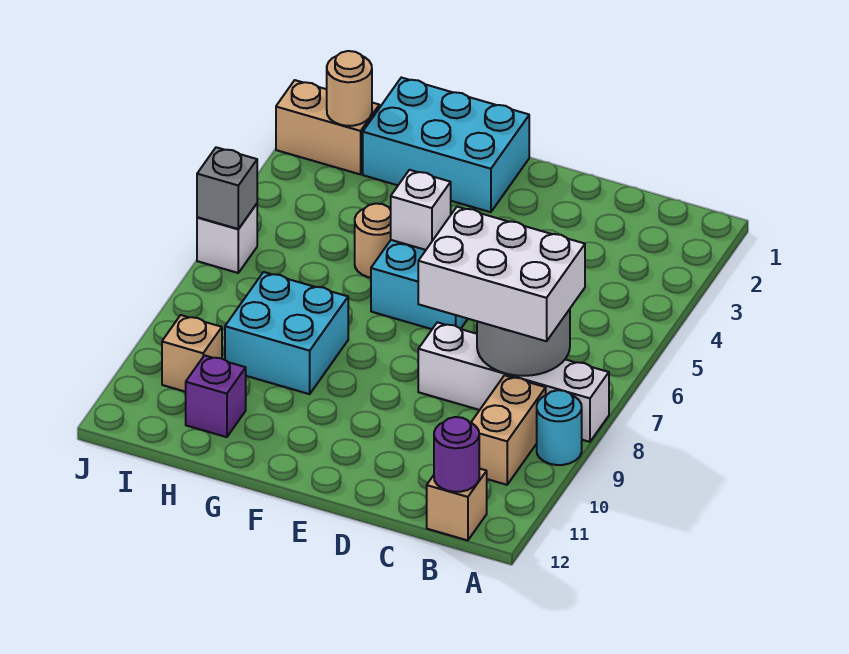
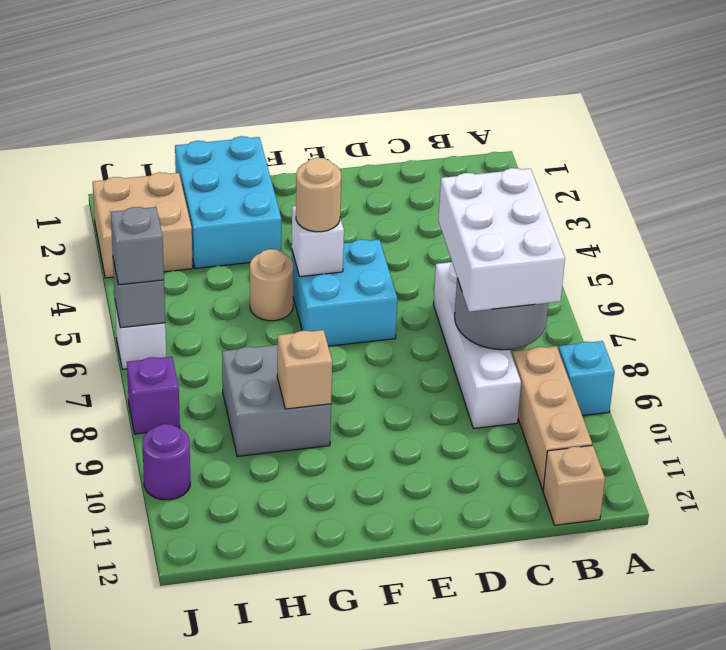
white 1x4 brick [418,322,609,442] -> white 1x4 brick turned to [433,262,521,429]
cyan 1x1 round brick [537,390,582,465] -> cyan 1x1 brick [559,341,614,416]
white 2x3 brick [418,207,585,341] -> white 2x3 brick turned to [438,168,565,312]
tan 1x2 brick [471,375,546,485] -> tan 1x3 brick [512,346,592,490]
purple 1x1 round brick [434,417,479,492] -> purple 1x1 round brick moved to [142,424,190,500]
cyan 2x3 brick [363,78,529,212] -> cyan 2x3 brick turned to [175,136,281,268]
cyan 2x2 brick [225,272,348,394] -> grey 2x2 brick [222,345,331,457]
purple 1x1 brick [186,355,246,437] -> purple 1x1 brick moved to [127,357,180,434]
tan 1x2 brick [276,80,379,174] -> tan 2x2 brick [93,172,193,278]
tan 1x1 round brick [327,51,372,126] -> tan 1x1 round brick moved to [296,158,341,232]
tan 1x1 brick [162,315,222,392] -> tan 1x1 brick moved to [277,330,332,409]
none -> grey 1x1 brick [111,207,164,285]

